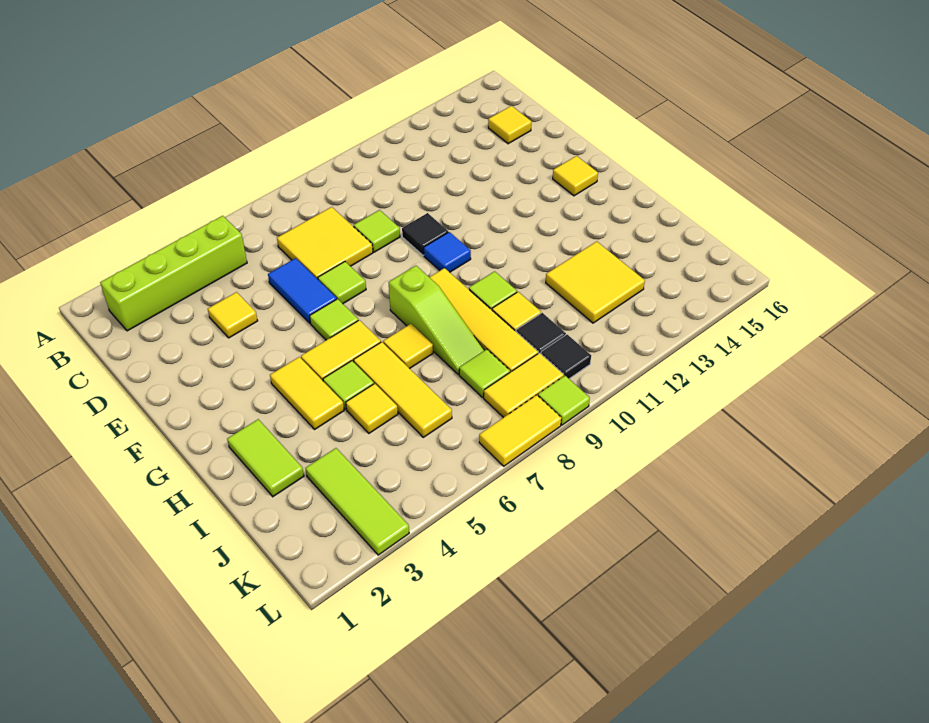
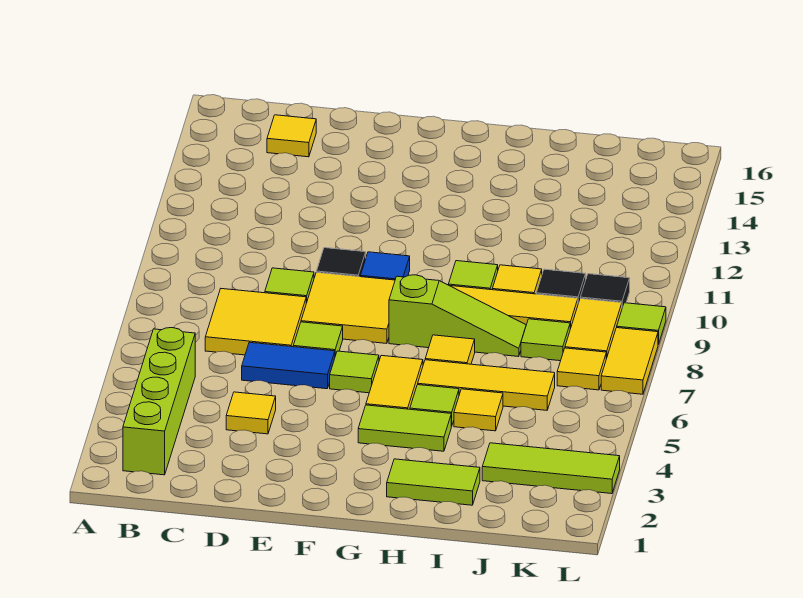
yellow 1x1 tile [553,156,598,196] -> yellow 1x1 tile moved to [557,348,606,390]
yellow 1x2 tile [270,357,344,429] -> lime 1x2 tile [358,405,451,451]
yellow 2x2 tile [546,241,645,323] -> yellow 2x2 tile moved to [301,272,395,343]

